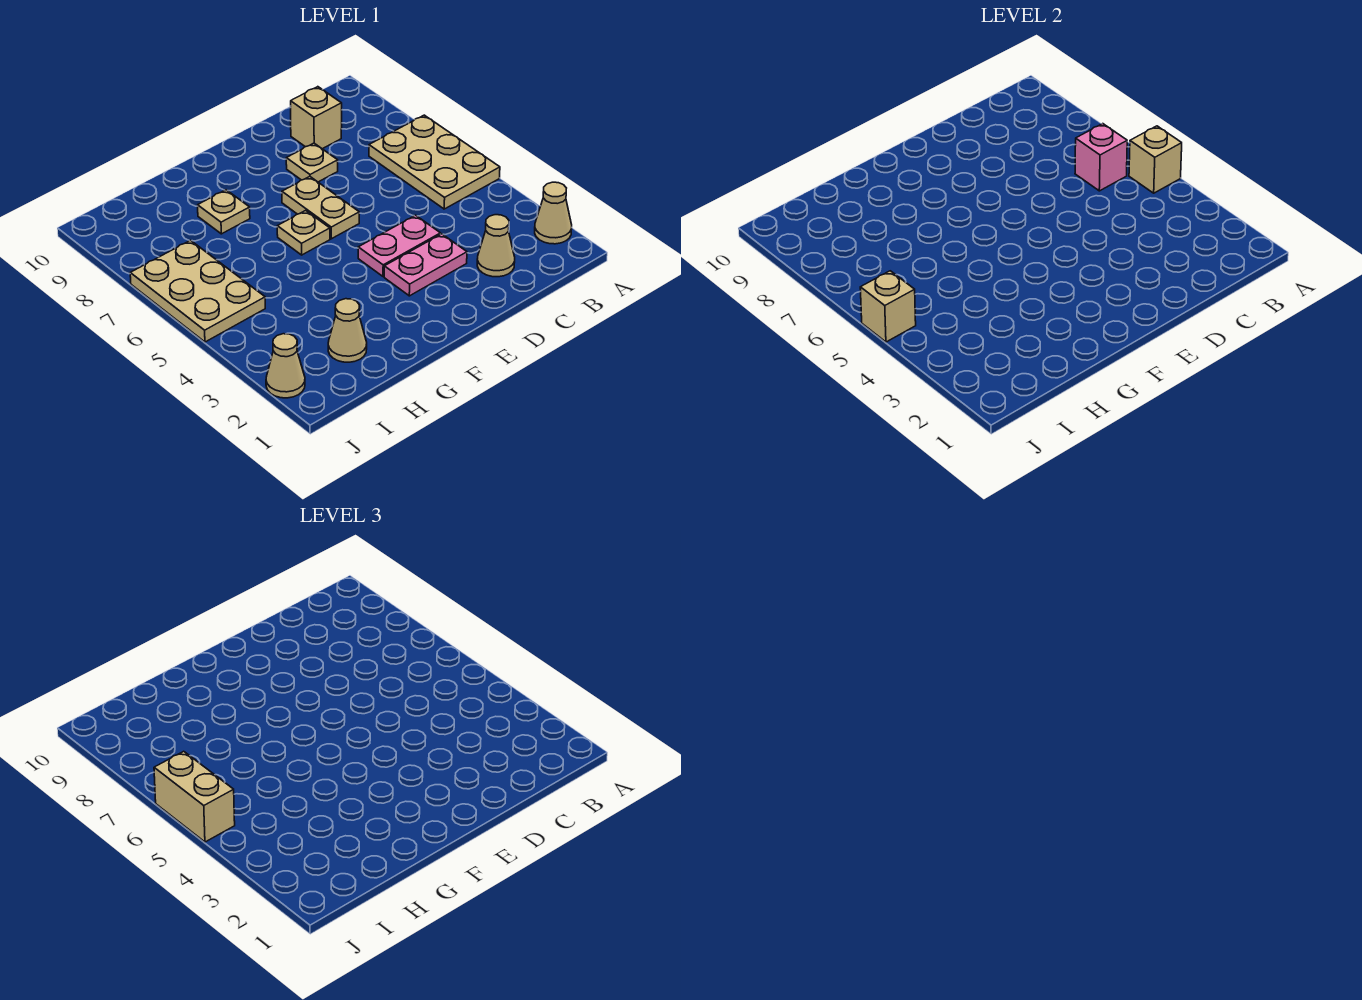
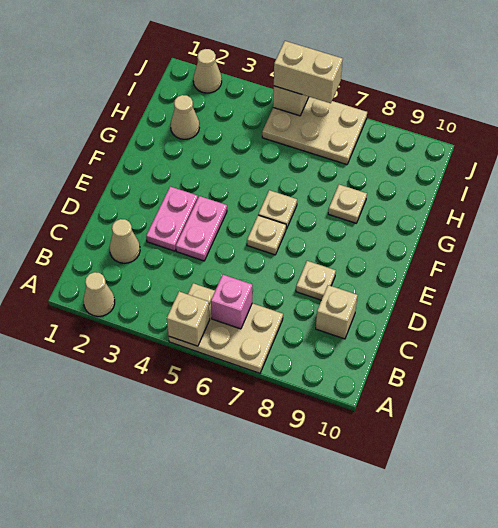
tan 1x2 plate [282,176,359,239] -> tan 1x1 plate [247,215,286,255]

